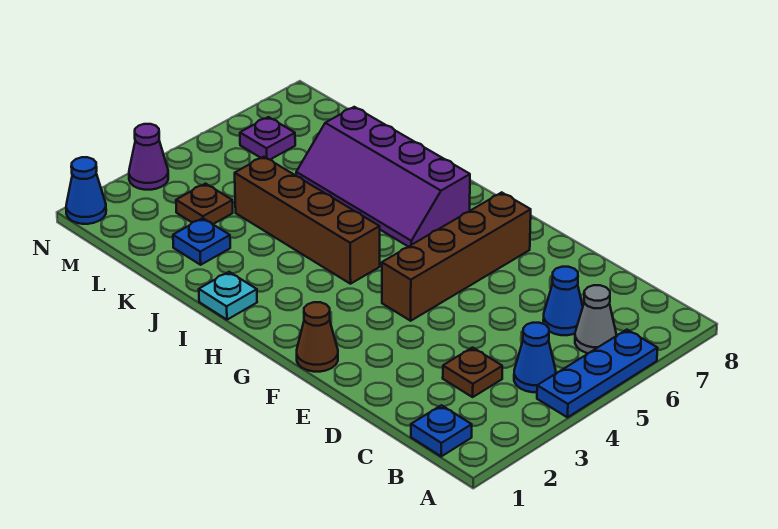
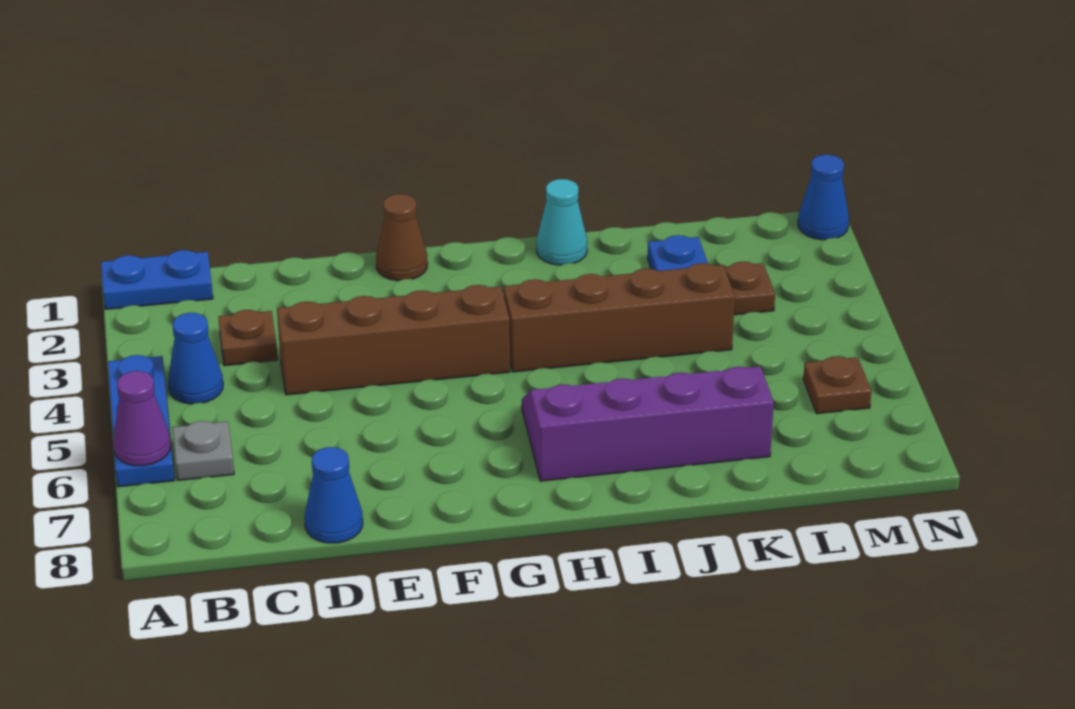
blue 1x1 plate [411,405,472,456] -> blue 1x2 plate [101,250,213,310]
grey 1x1 cone [575,285,616,353] -> grey 1x1 plate [172,421,234,480]
blue 1x1 cone [543,267,583,335] -> blue 1x1 cone moved to [305,447,363,543]
brown 1x4 brick [382,192,531,321] -> brown 1x4 brick turned to [277,285,510,395]
cyan 1x1 plate [199,272,257,320] -> cyan 1x1 cone [537,179,587,265]
purple 1x1 plate [240,117,295,160] -> brown 1x1 plate [803,356,871,414]
purple 1x1 cone [129,124,168,190] -> purple 1x1 cone moved to [113,371,171,466]

